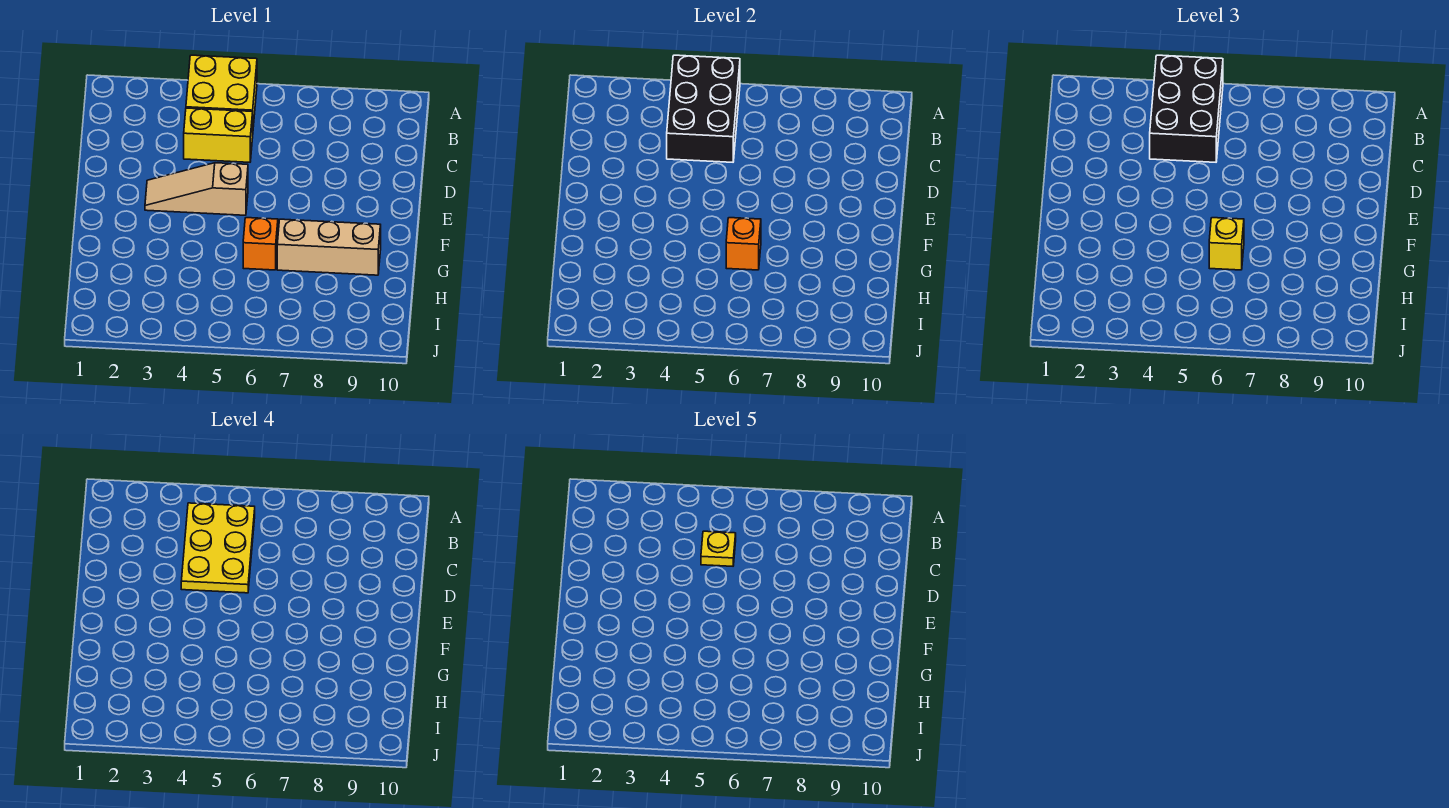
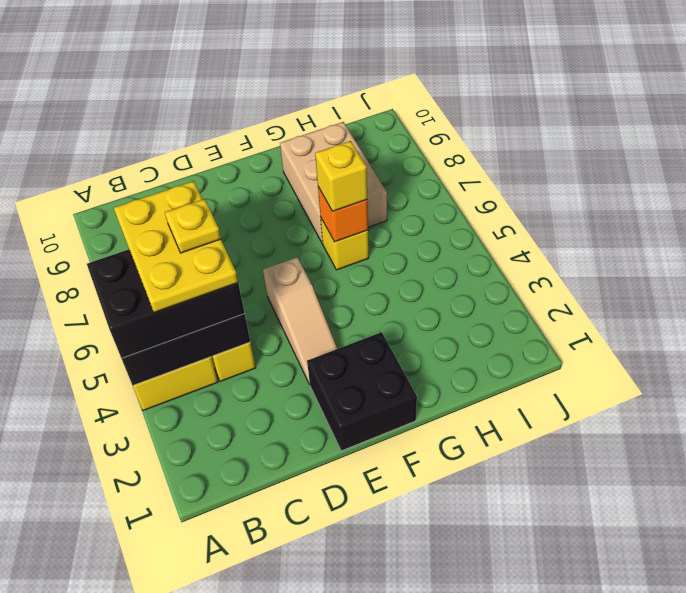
yellow 2x3 plate [181,503,255,593] -> yellow 2x3 plate turned to [114,181,238,313]
none -> black 2x2 brick [307,332,417,451]
orange 1x1 brick [243,218,278,270] -> yellow 1x1 brick [321,219,369,270]
tan 1x3 brick [277,219,381,275] -> tan 2x3 brick [280,122,387,244]

